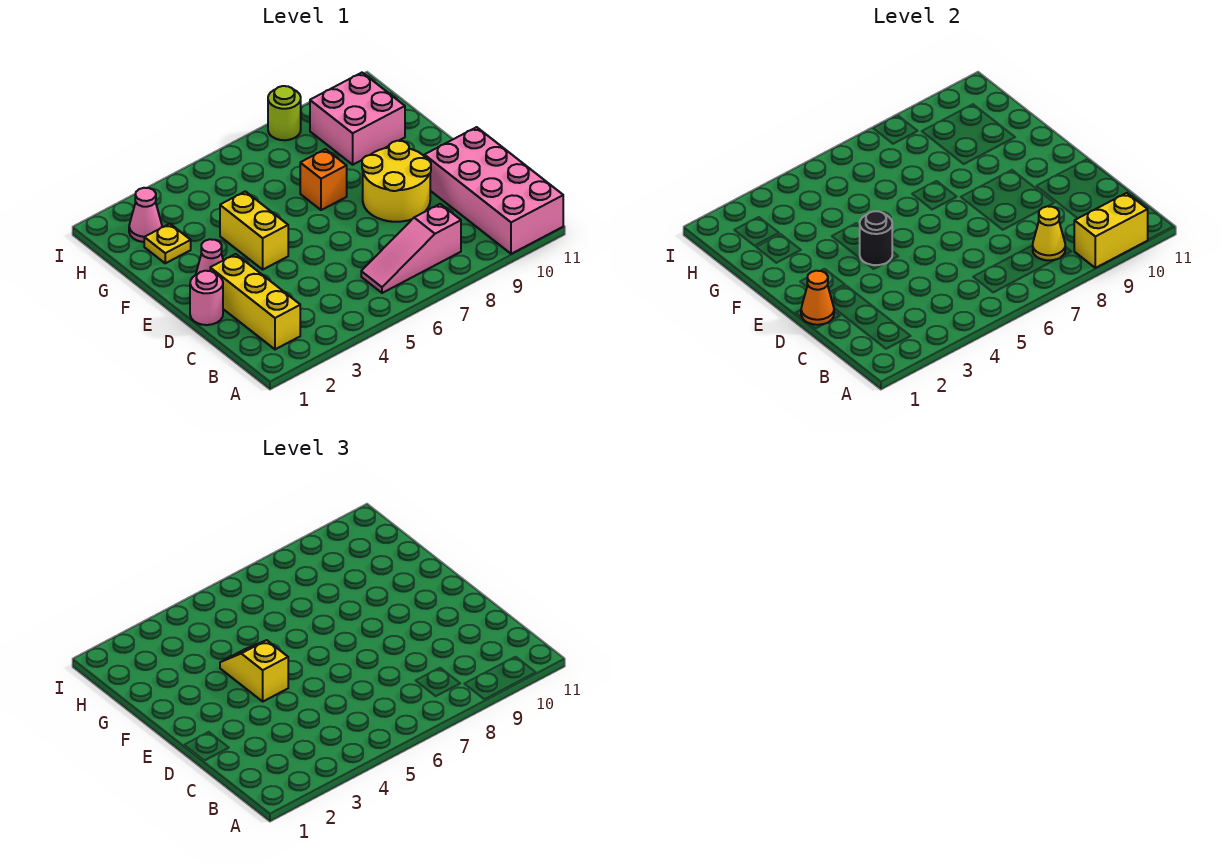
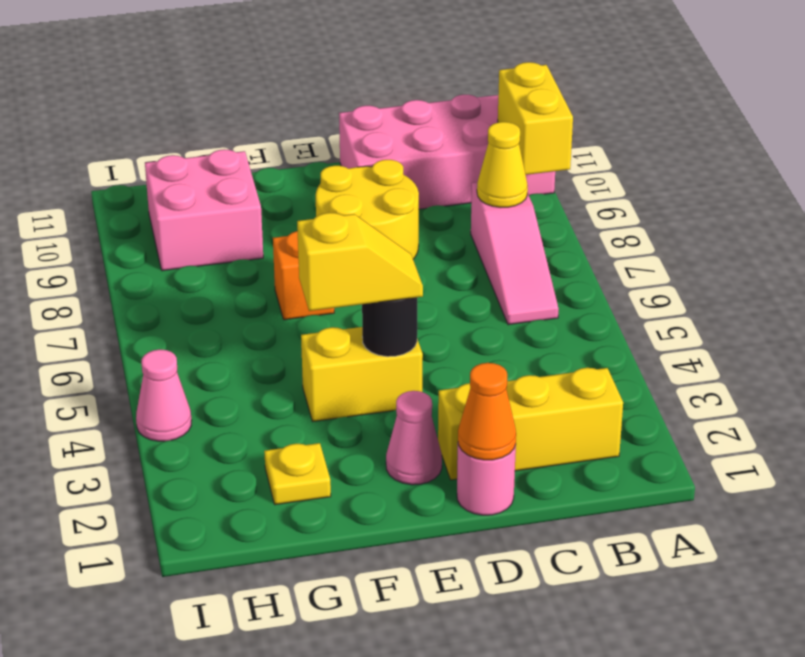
yellow 1x2 slope [220,640,288,701] -> yellow 1x2 slope turned to [297,213,423,311]
pink 1x1 cone [129,188,162,242] -> pink 1x1 cone moved to [136,349,192,441]
lime 1x1 round brick [268,86,301,140] -> none

